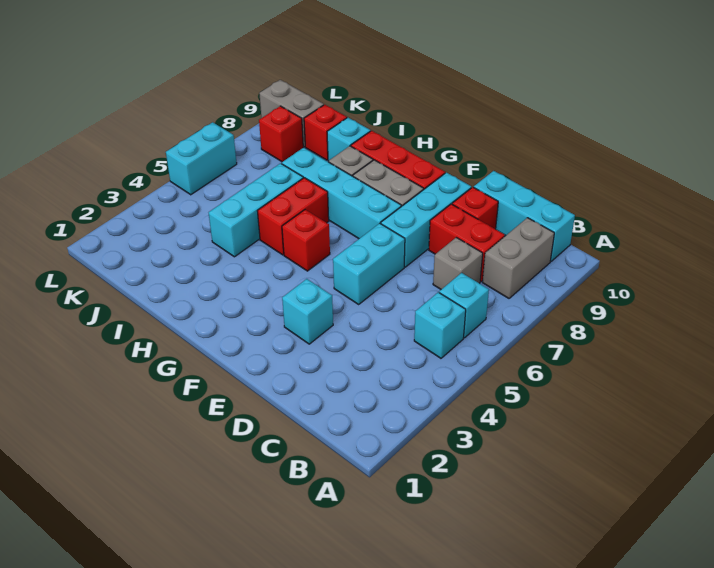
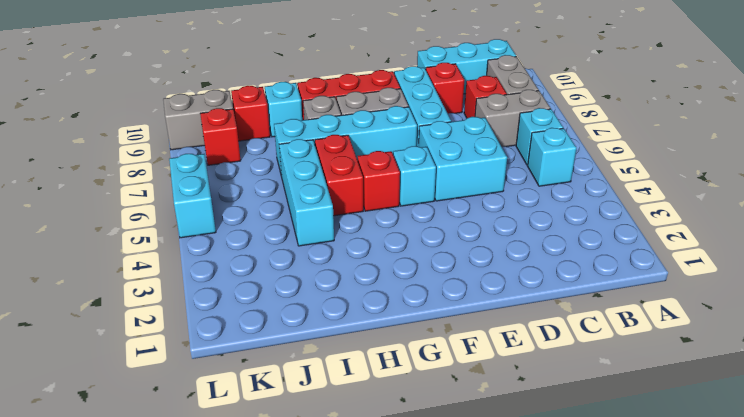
grey 1x1 brick [433,237,483,289] -> grey 1x2 brick [475,90,551,147]
red 1x2 brick [429,204,505,282] -> red 1x1 brick [464,76,507,118]
cyan 1x1 brick [282,279,333,344] -> cyan 1x1 brick moved to [393,146,436,206]
cyan 1x2 brick [333,223,405,304] -> cyan 2x2 brick [419,117,507,201]

